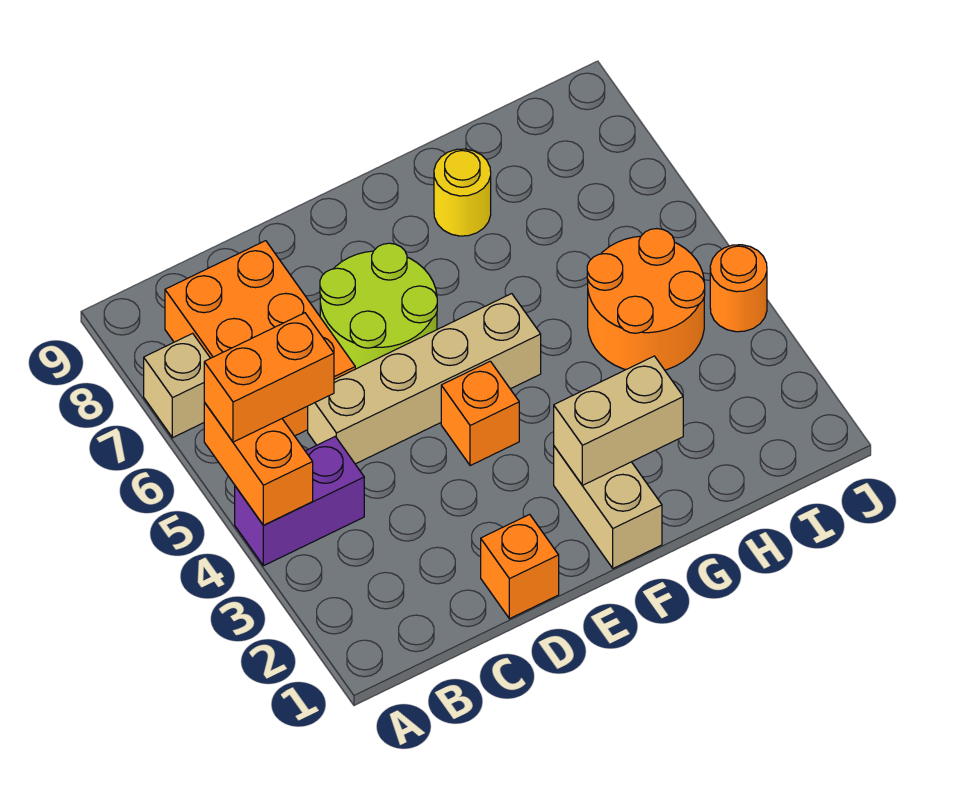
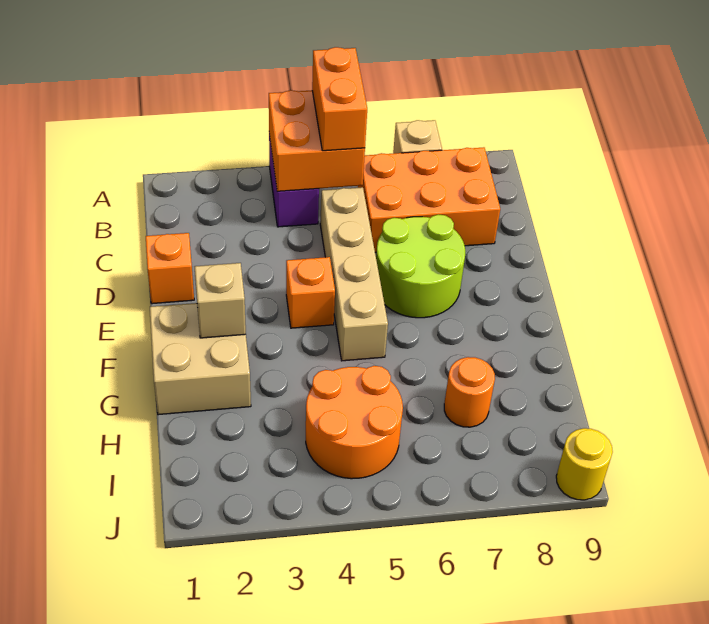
orange 1x2 brick [204,402,313,525] -> orange 2x2 brick [269,90,365,191]
tan 1x2 brick [554,446,662,568] -> tan 2x2 brick [150,303,251,415]
tan 1x2 brick [554,356,683,485] -> tan 1x1 brick [195,263,246,338]
yellow 1x1 round brick [434,149,491,236] -> yellow 1x1 round brick moved to [556,428,613,500]
orange 1x1 round brick [710,245,767,332] -> orange 1x1 round brick moved to [444,357,495,427]

